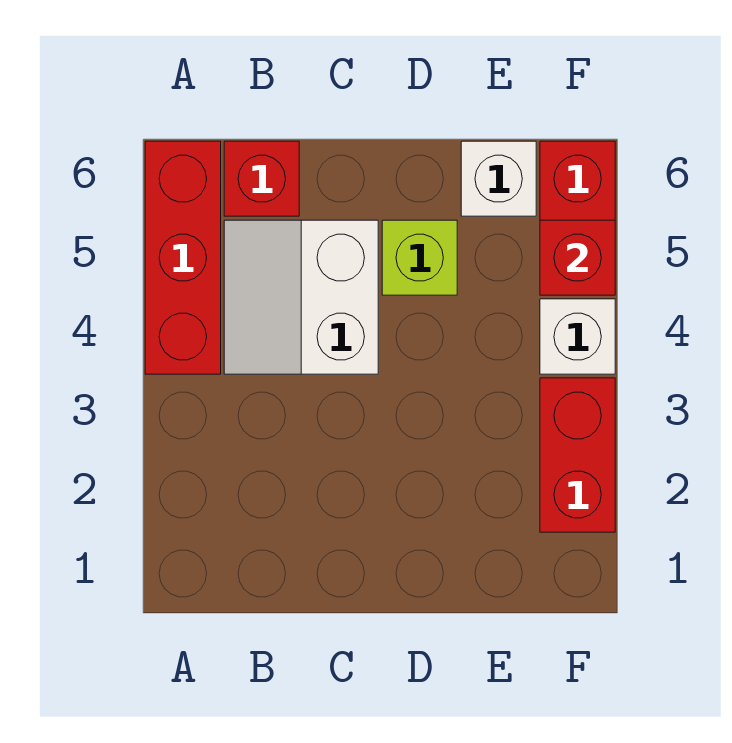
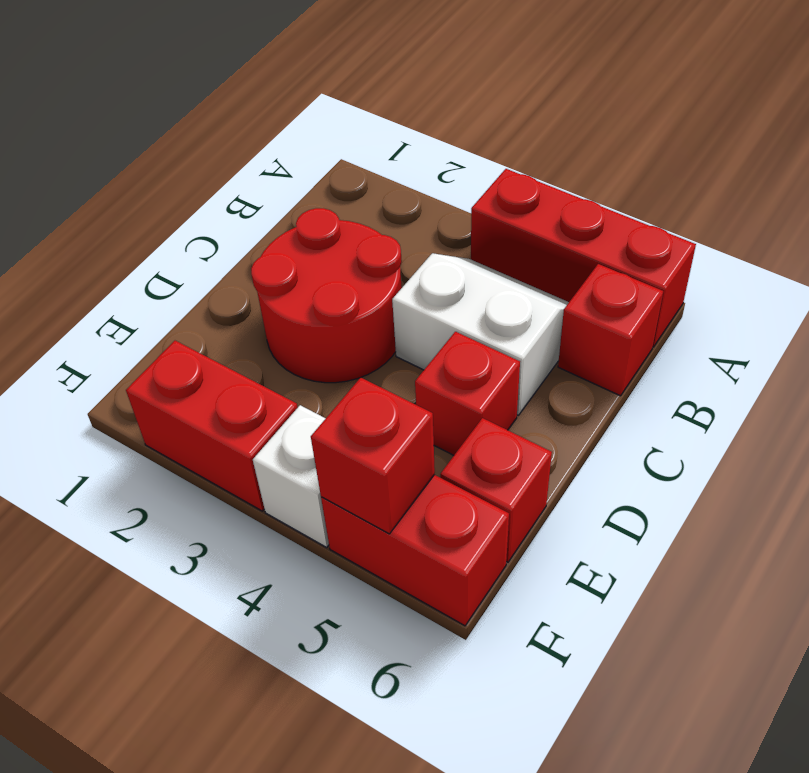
none -> red 2x2 round brick [251,208,402,383]
lime 1x1 brick [382,220,457,295] -> red 1x1 brick [415,332,520,455]
white 1x1 brick [461,141,536,216] -> red 1x1 brick [440,418,552,562]

